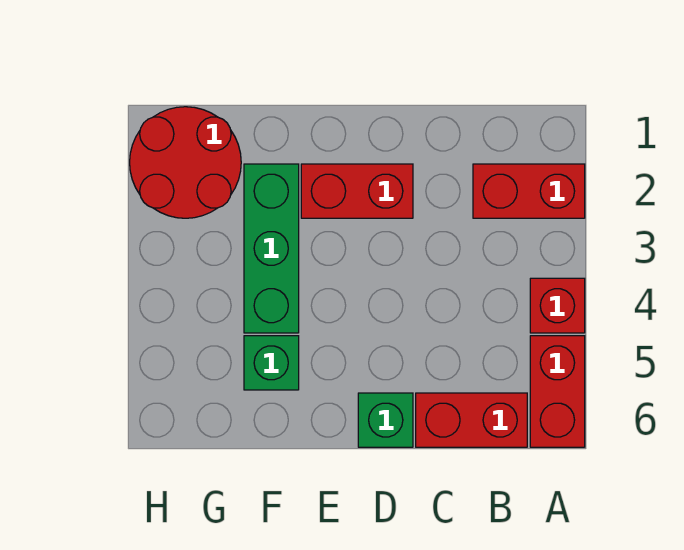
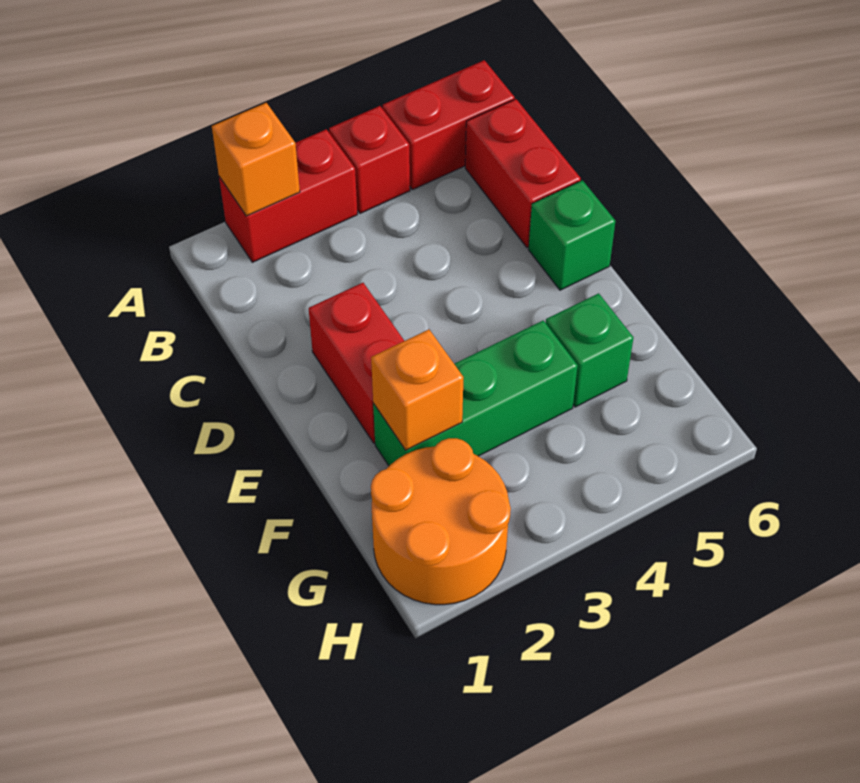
red 1x2 brick [473,164,585,218] -> red 1x2 brick turned to [219,129,357,262]
none -> orange 1x1 brick [212,103,300,216]
none -> orange 1x1 brick [371,330,464,450]
red 2x2 round brick [130,107,241,218] -> orange 2x2 round brick [371,438,511,605]

